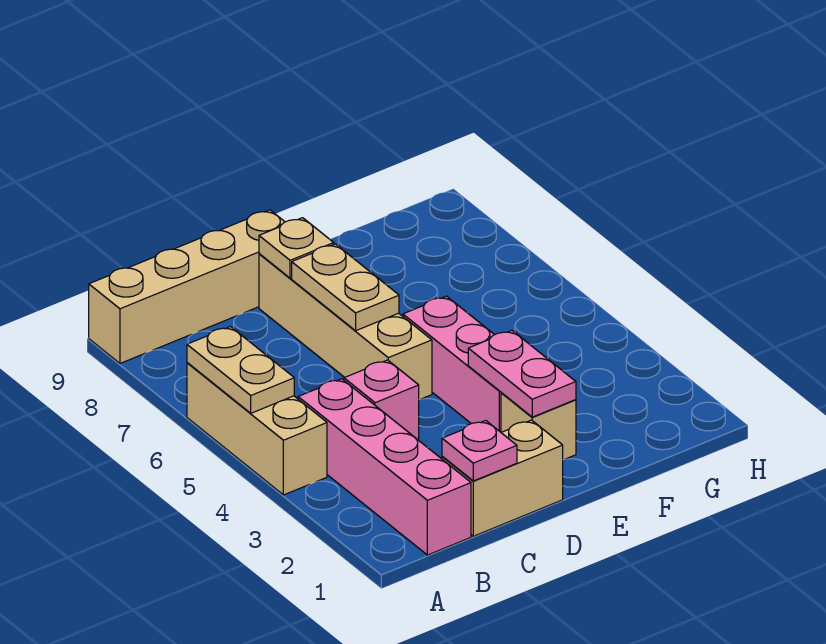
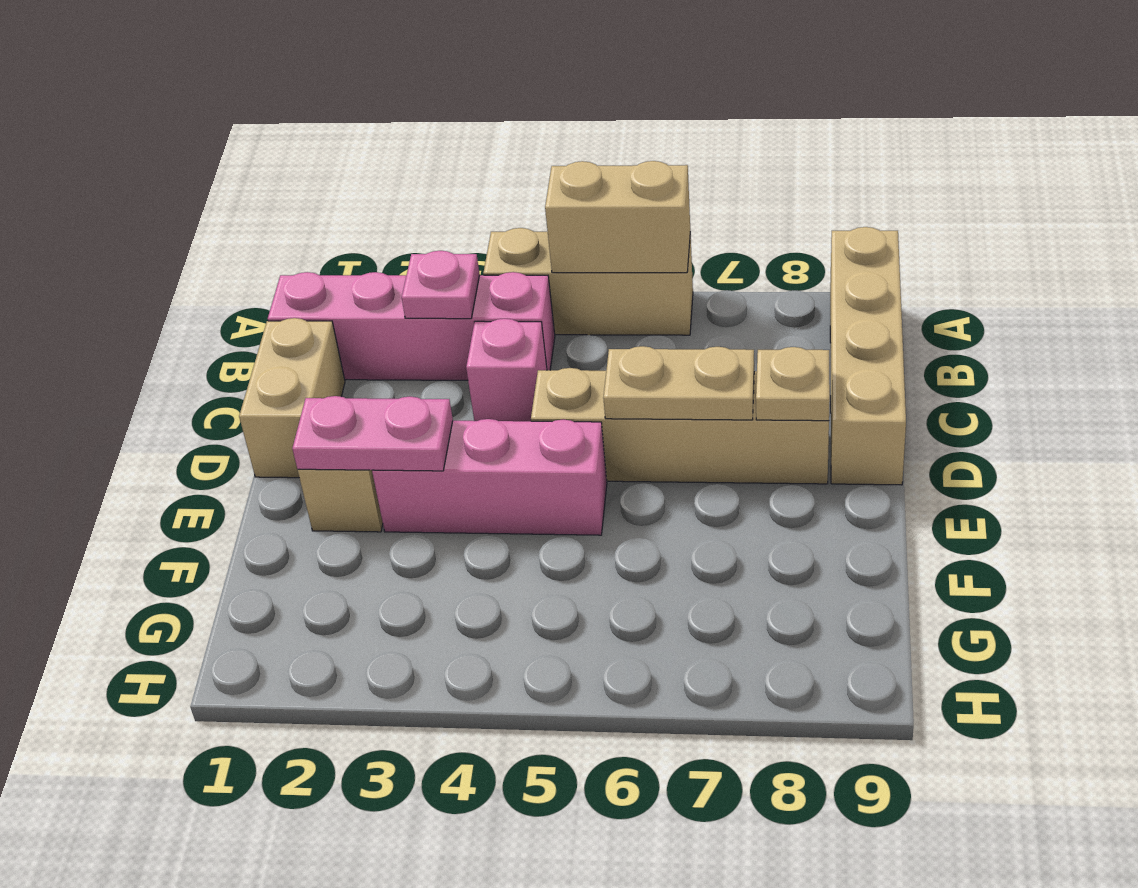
tan 1x2 plate [187,327,294,413] -> tan 1x2 brick [545,161,690,273]
pink 1x1 plate [442,420,517,481] -> pink 1x1 plate moved to [402,251,480,319]

